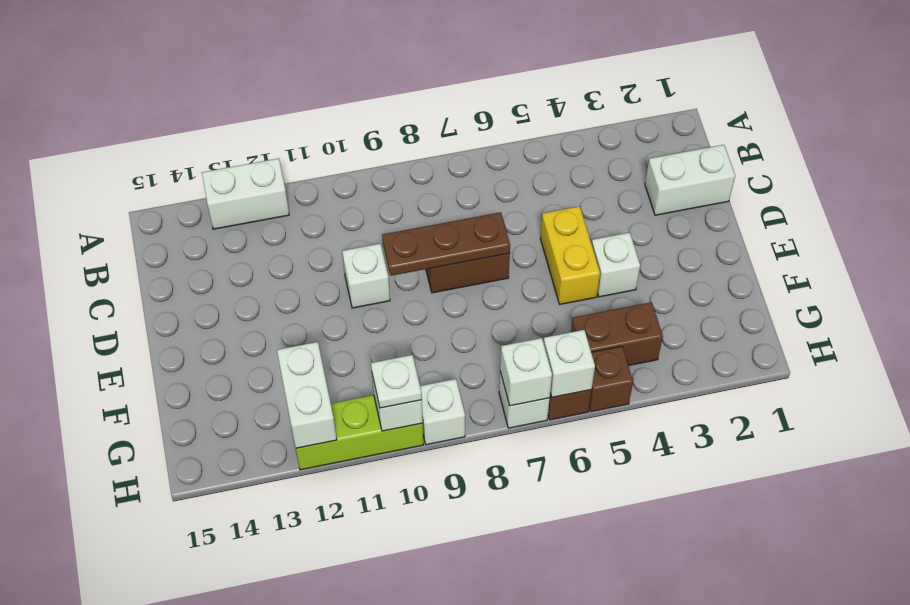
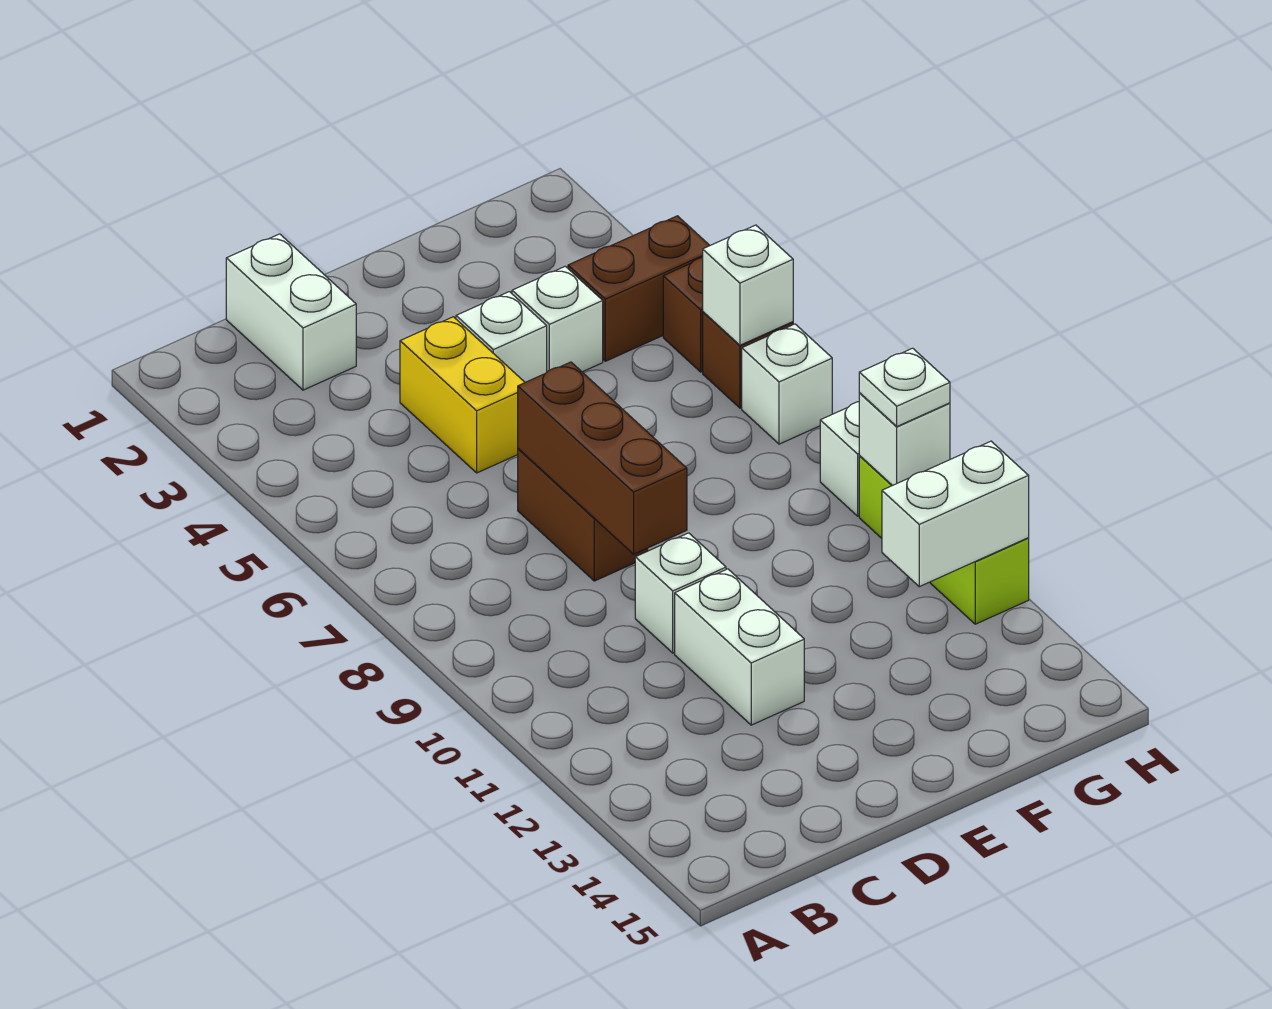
white 1x2 brick [202,158,289,229] -> white 1x2 brick moved to [675,569,804,725]
yellow 1x2 brick [540,206,600,304] -> yellow 1x2 brick turned to [400,317,525,473]
brown 1x3 plate [382,212,510,276] -> brown 1x3 brick [518,362,687,554]
brown 1x2 brick [571,302,663,366] -> brown 1x2 brick turned to [568,216,710,361]
white 1x1 brick [500,338,552,406] -> white 1x1 brick moved to [512,266,603,372]

